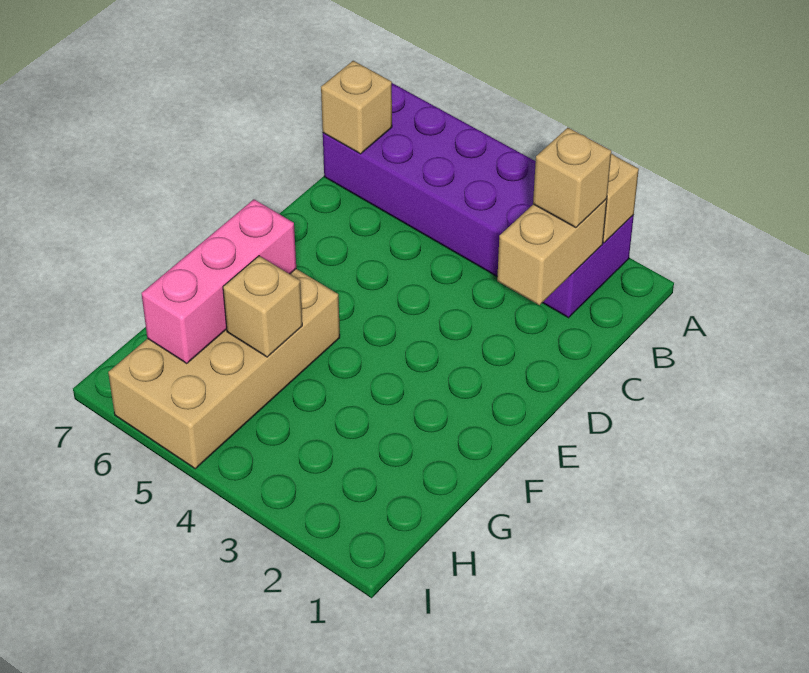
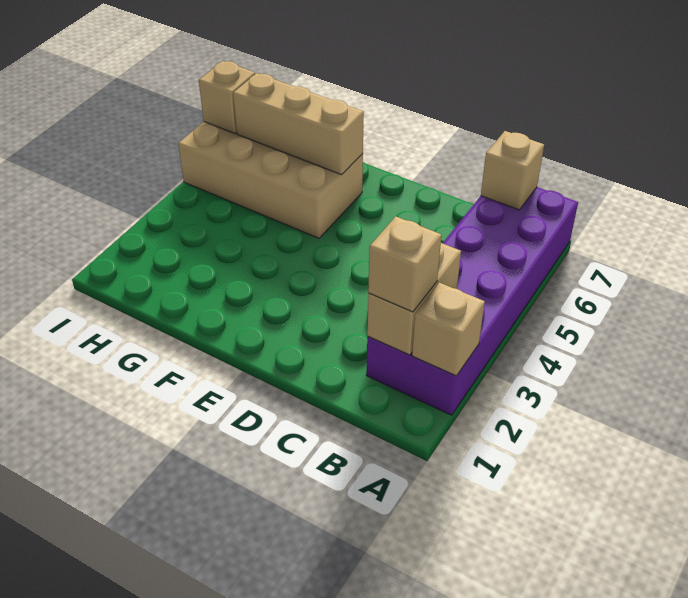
tan 1x2 brick [497,199,607,305] -> tan 1x2 brick turned to [367,243,461,355]
pink 1x3 brick [141,199,296,364] -> tan 1x3 brick [233,73,364,175]
tan 1x1 brick [223,256,302,357] -> tan 1x1 brick moved to [199,61,255,133]

